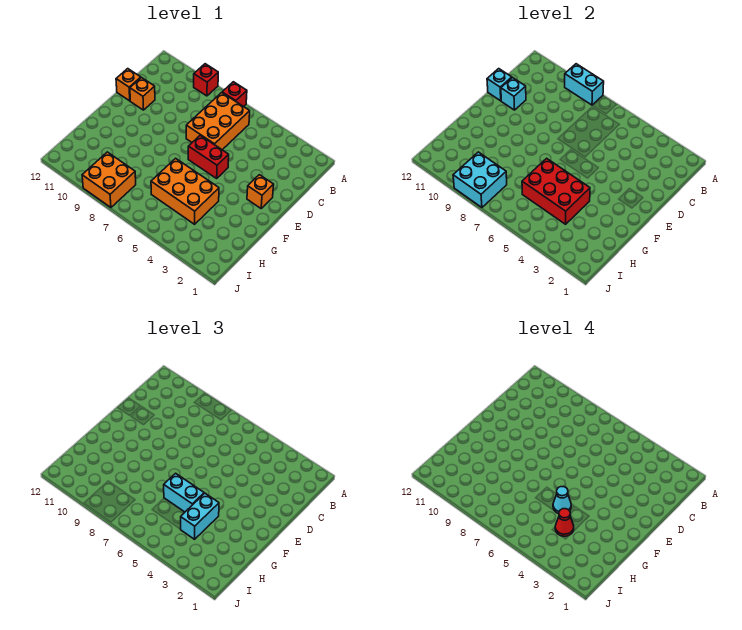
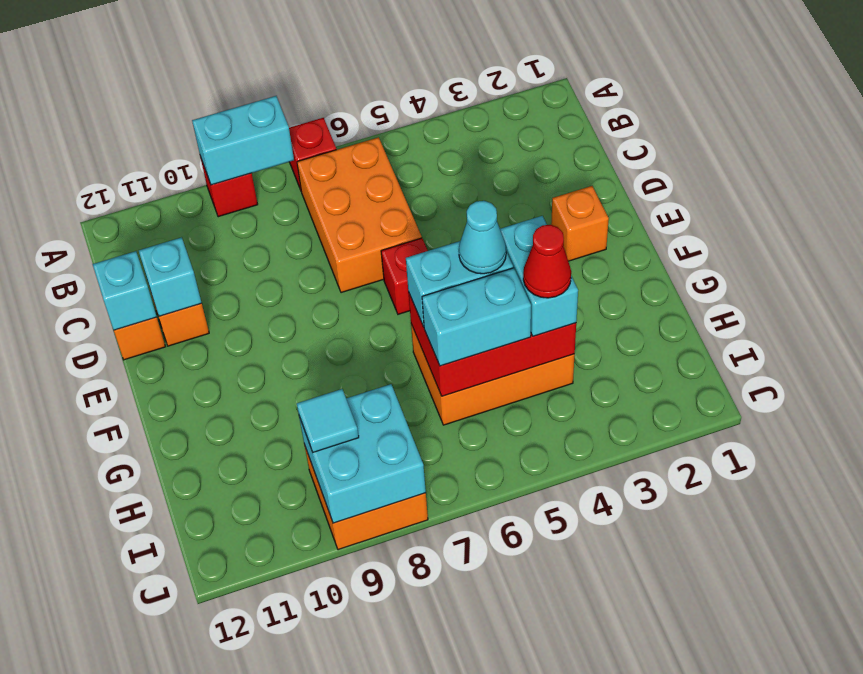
red 1x2 brick [188,136,229,178] -> red 1x1 brick [381,238,428,314]
none -> cyan 1x2 brick [422,268,531,366]
none -> cyan 1x1 tile [297,389,359,452]

